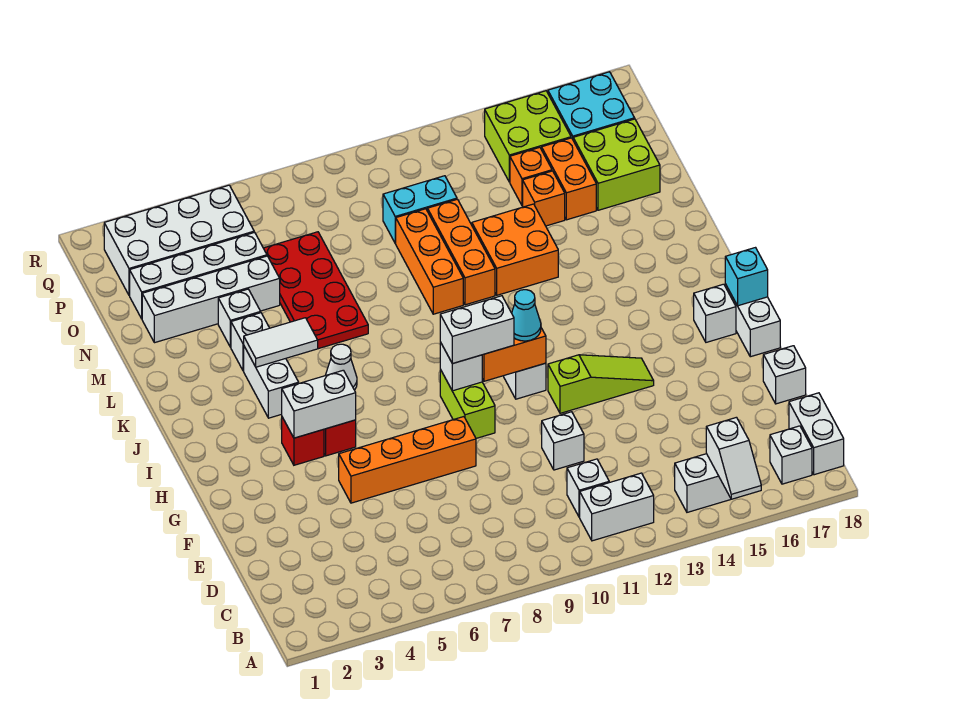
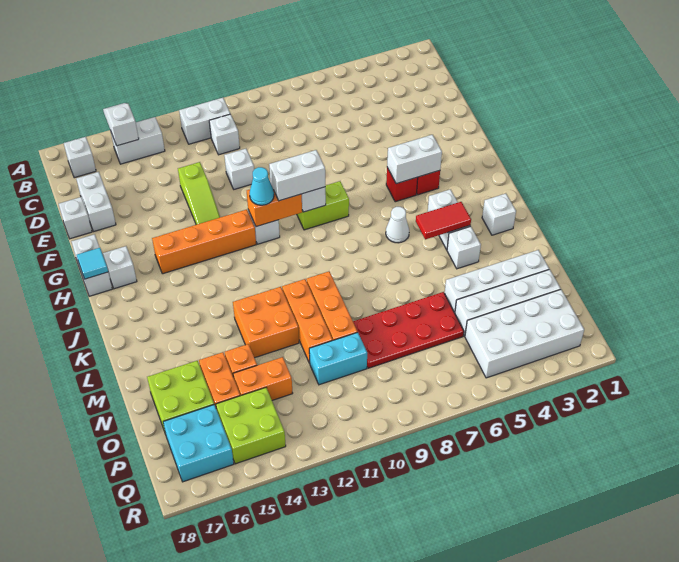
white 1x2 brick [789,393,844,475] -> white 1x2 brick moved to [76,172,116,232]
orange 1x4 brick [339,417,476,503] -> orange 1x4 brick moved to [152,210,256,274]
lime 1x2 brick [440,370,495,438] -> lime 1x2 brick turned to [297,181,349,230]
lime 1x3 slope [548,355,654,413] -> lime 1x3 slope turned to [178,162,220,225]
cyan 1x1 brick [725,248,768,306] -> cyan 1x1 tile [77,248,108,279]
white 1x2 tile [244,318,318,367] -> red 1x2 tile [416,202,471,239]
red 2x4 plate [264,232,368,349] -> red 2x4 plate turned to [353,292,464,368]
white 1x1 brick [218,289,261,347] -> white 1x1 brick moved to [482,194,516,235]
orange 1x1 brick [510,147,552,206] -> orange 1x2 brick [233,357,293,400]

